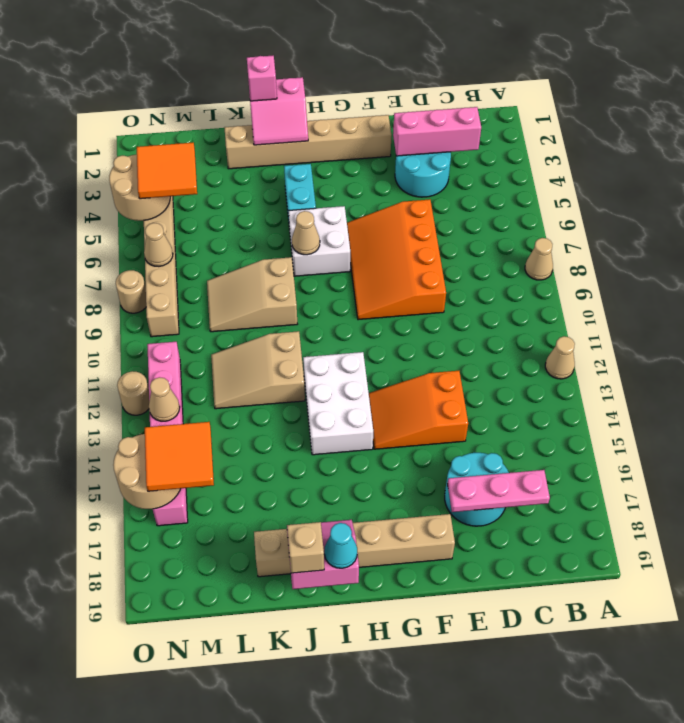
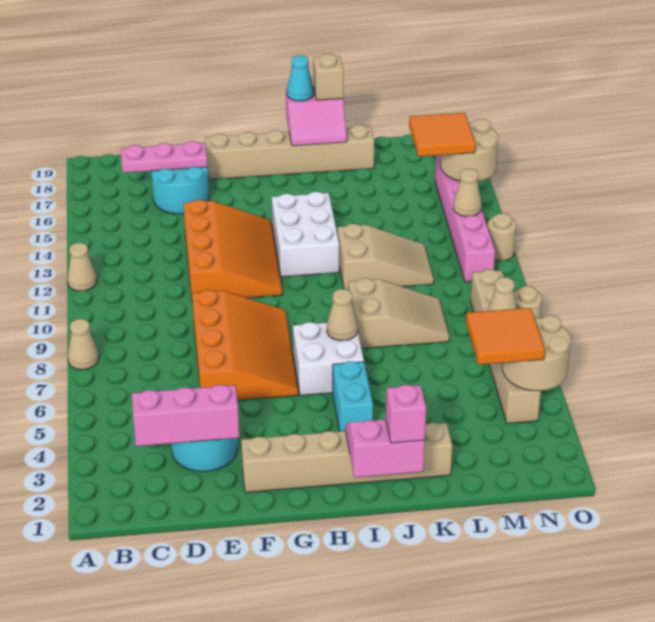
orange 2x3 slope [369,371,468,449] -> orange 3x4 slope [183,200,282,302]

